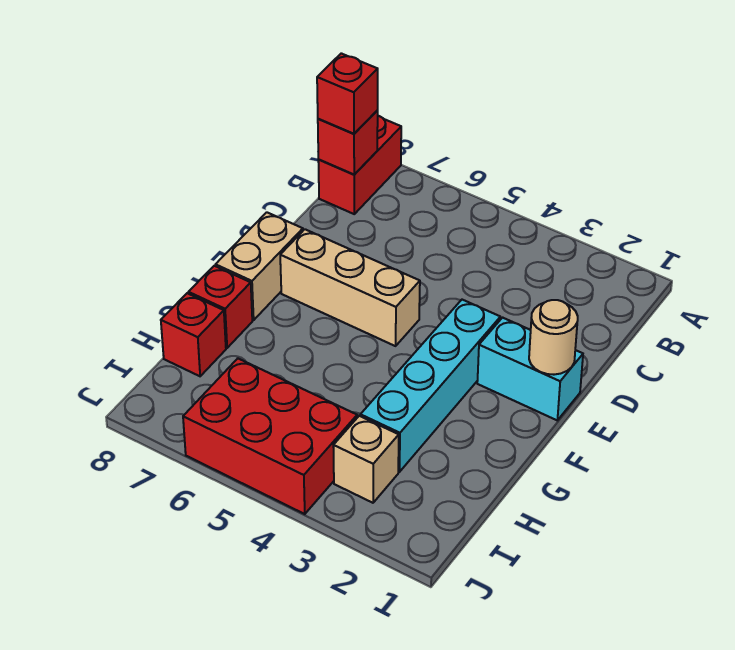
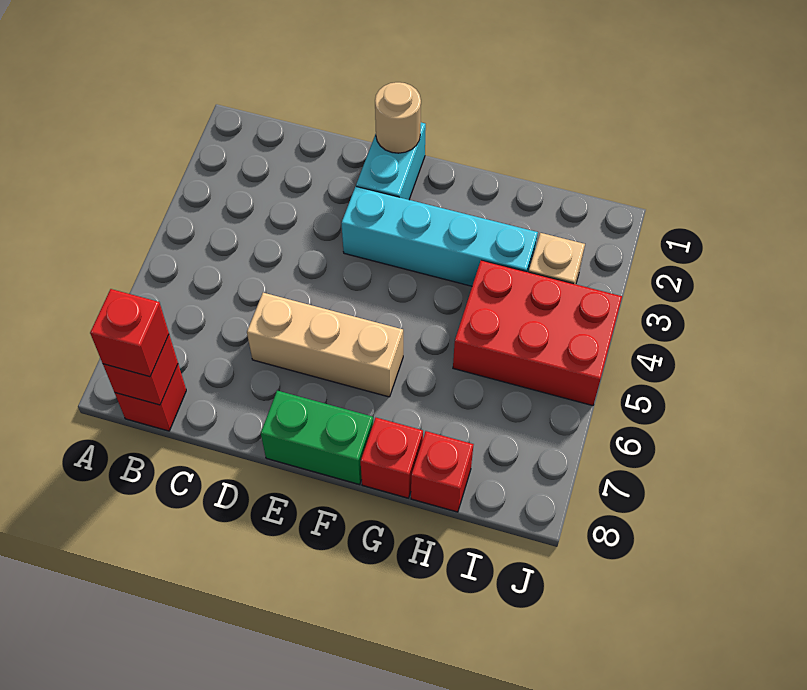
red 1x2 brick [318,116,401,214] -> red 1x1 brick [115,364,186,431]
tan 1x3 brick [280,229,420,346] -> tan 1x3 brick turned to [247,293,403,397]
tan 1x2 brick [215,212,303,320] -> green 1x2 brick [261,391,373,484]
red 2x3 brick [183,359,357,514] -> red 2x3 brick turned to [453,260,622,406]

